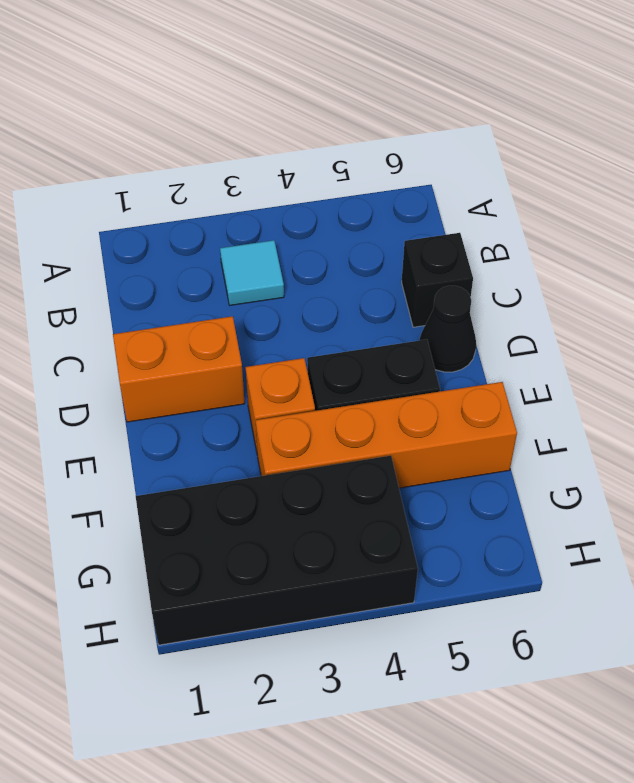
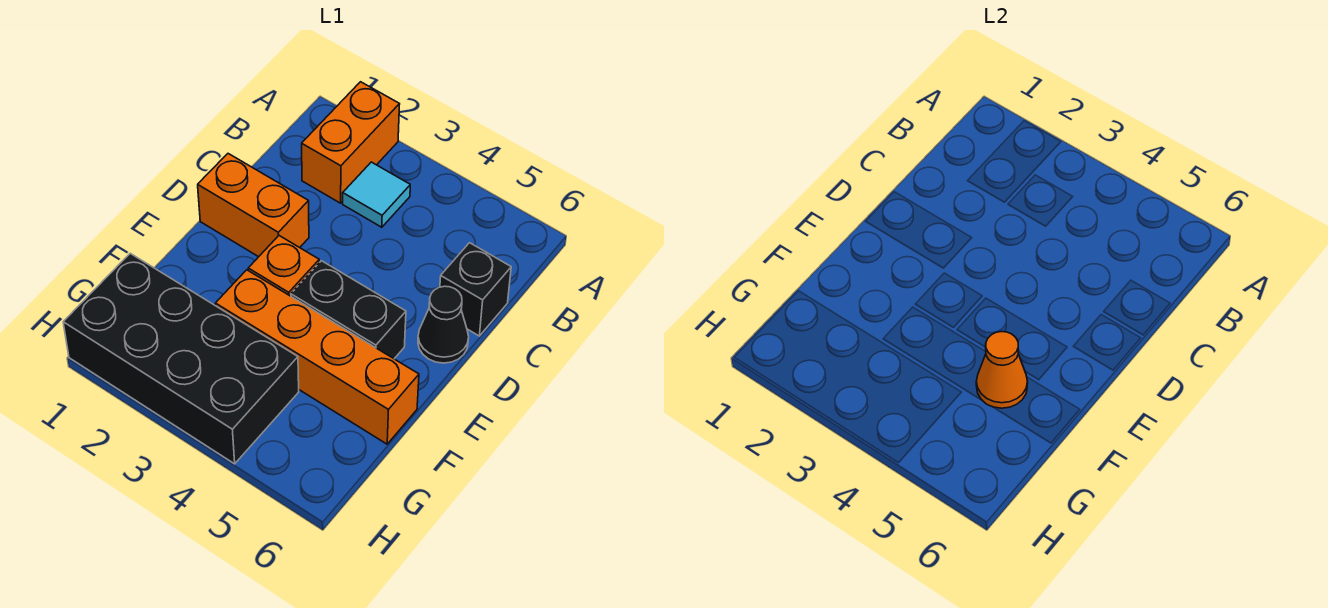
none -> orange 1x2 brick [302,82,400,203]
none -> orange 1x1 cone [976,332,1028,408]

